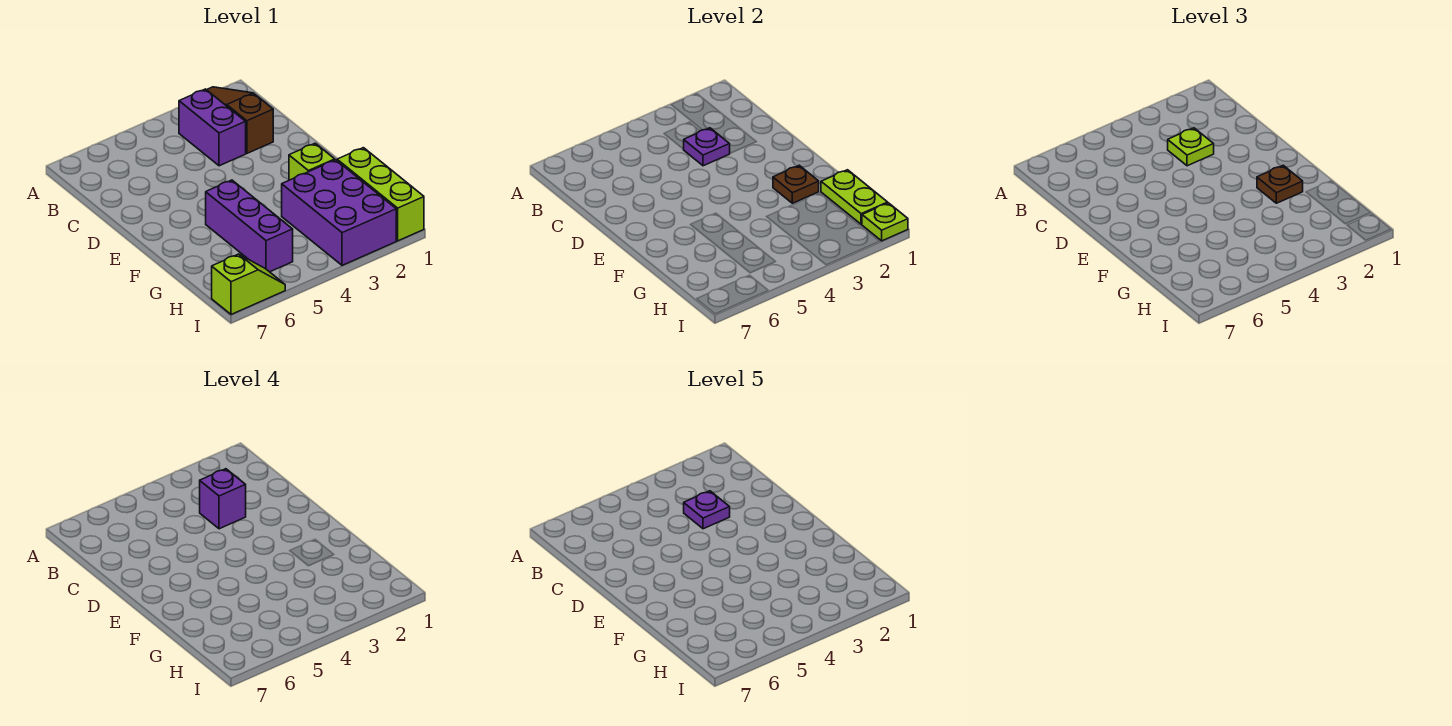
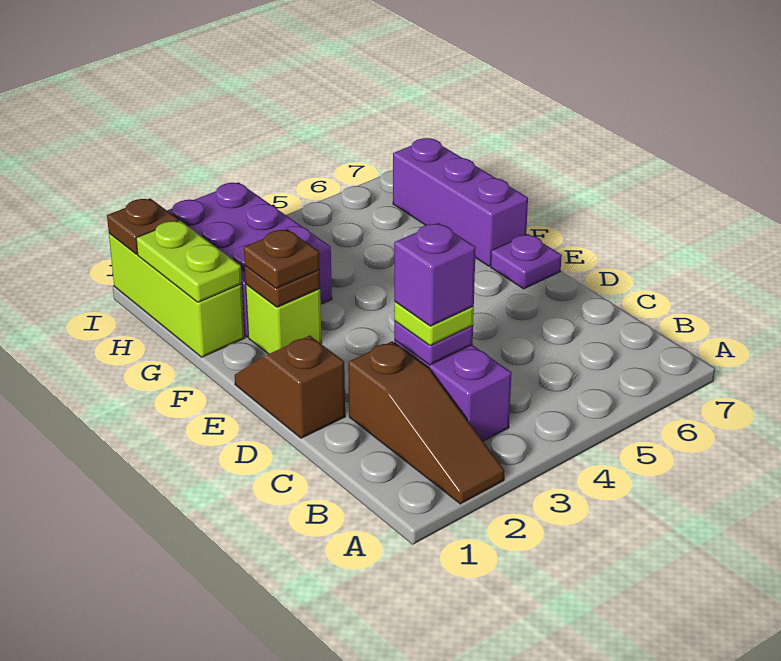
purple 1x1 plate [684,491,730,529] -> purple 1x1 plate moved to [491,234,562,289]
none -> brown 1x2 slope [235,335,345,438]
purple 1x3 brick [206,180,293,272] -> purple 1x3 brick moved to [393,138,528,266]
lime 1x1 plate [862,203,908,241] -> brown 1x1 plate [107,198,179,254]
lime 1x2 slope [212,254,285,314] -> none

